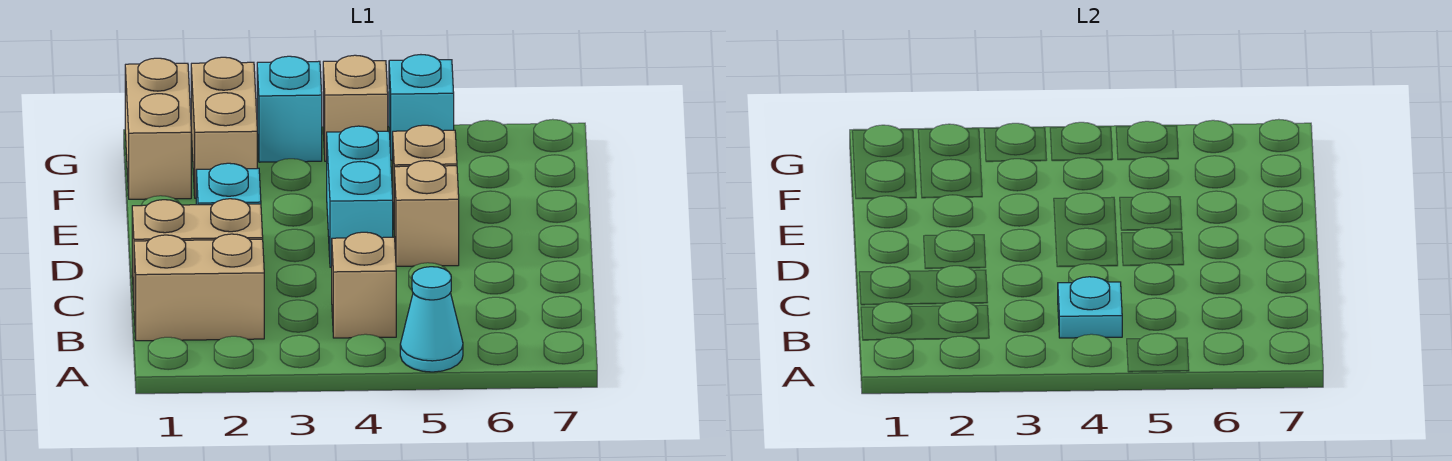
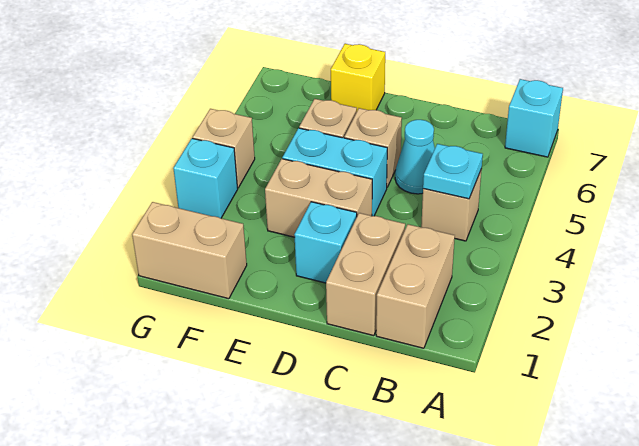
cyan 1x1 cone [400,267,463,372] -> cyan 1x1 cone moved to [395,120,435,194]
none -> yellow 1x1 brick [331,44,385,111]
tan 1x2 brick [191,57,257,198] -> tan 1x2 brick moved to [265,159,372,237]
cyan 1x1 brick [389,55,454,160] -> cyan 1x1 brick moved to [505,79,563,157]

